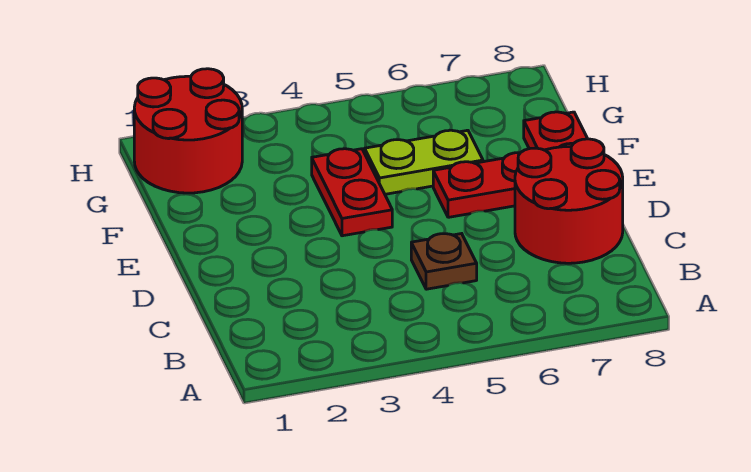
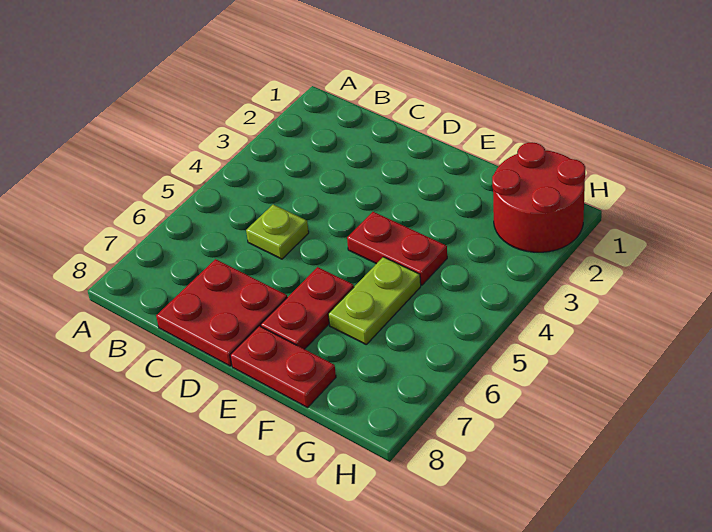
brown 1x1 plate [411,234,477,289] -> lime 1x1 plate [246,205,309,259]
red 2x2 round brick [515,139,623,263] -> red 2x2 plate [156,259,287,366]

